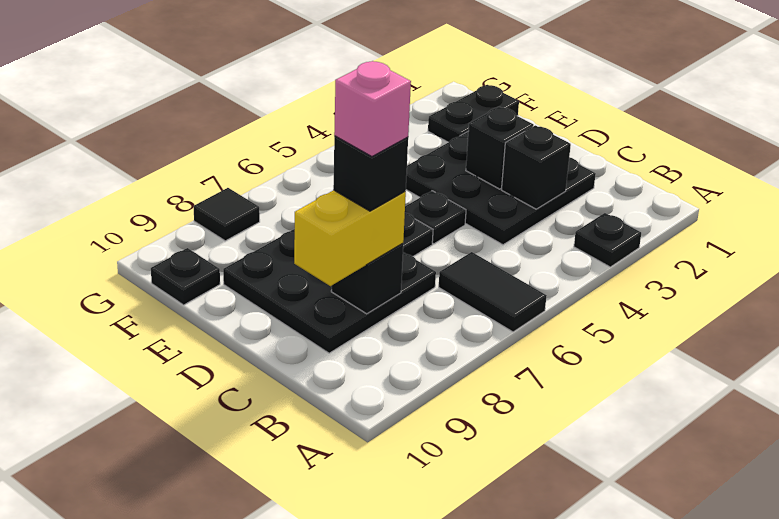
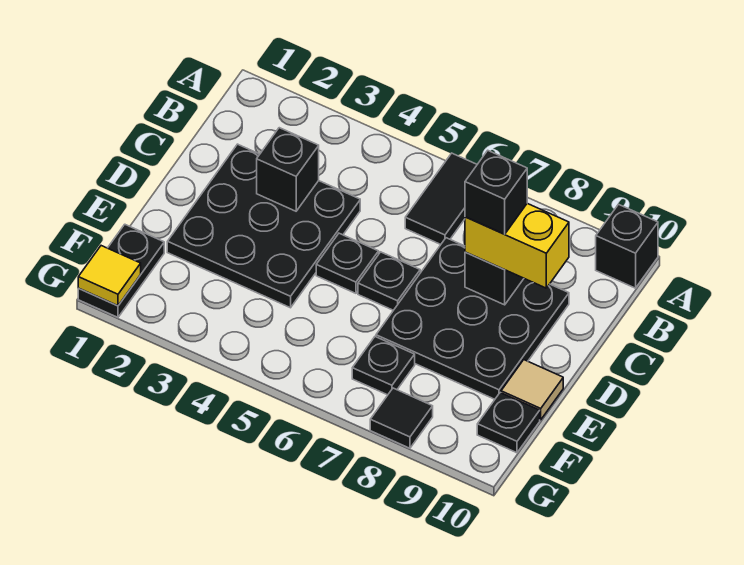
black 1x1 plate [574,213,641,267] -> black 1x1 plate moved to [352,337,415,395]
pink 1x1 brick [334,61,411,157] -> none
black 1x1 brick [466,107,534,189] -> black 1x1 brick moved to [596,204,658,288]
none -> tan 1x1 tile [501,360,563,420]
black 1x2 plate [428,85,519,142] -> black 1x2 plate turned to [78,224,164,317]
none -> yellow 1x1 tile [78,246,141,306]

